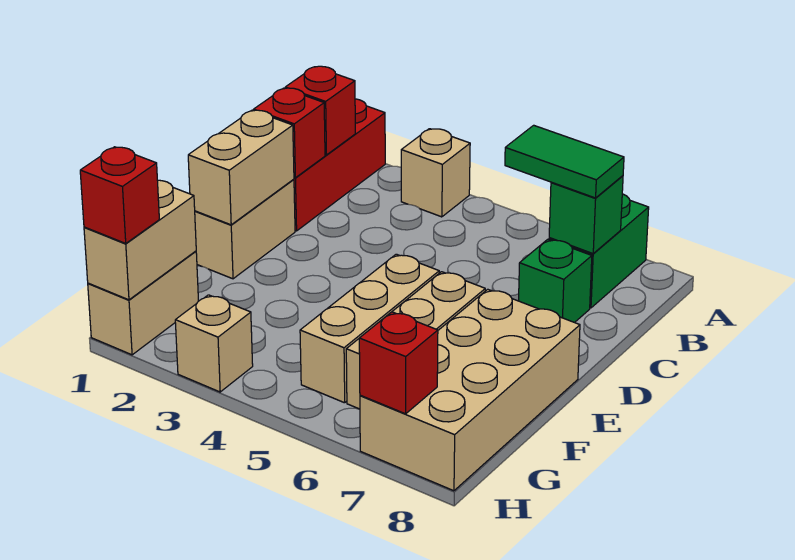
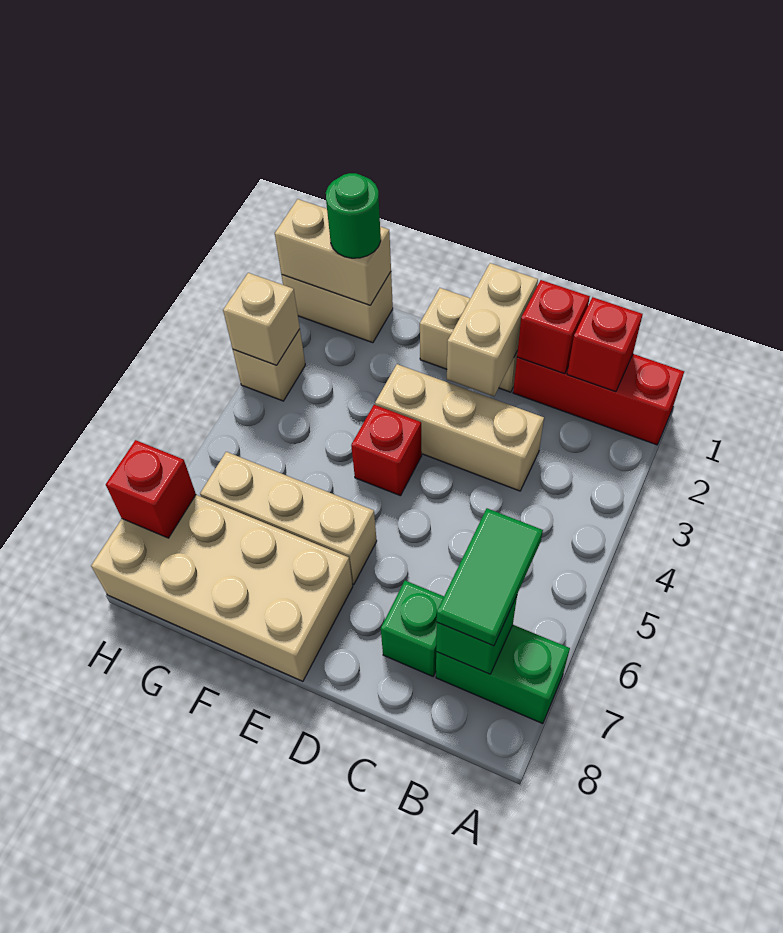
tan 1x1 brick [401,129,470,217] -> tan 1x1 brick moved to [223,273,300,365]
tan 1x2 brick [188,110,294,225] -> tan 1x2 brick turned to [447,263,538,396]
tan 1x3 brick [300,254,439,403] -> tan 1x3 brick moved to [375,364,544,491]
none -> green 1x1 round brick [326,173,381,258]
red 1x1 brick [80,147,159,243] -> red 1x1 brick moved to [351,405,422,496]

